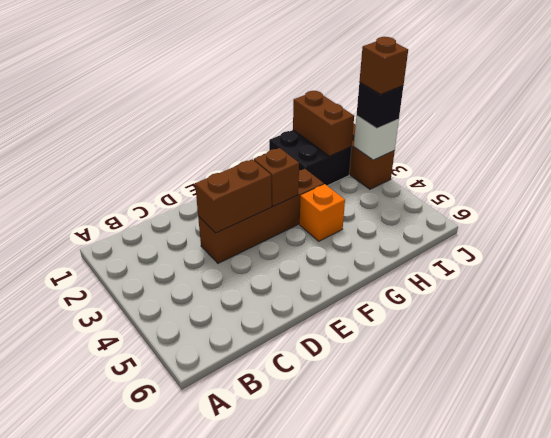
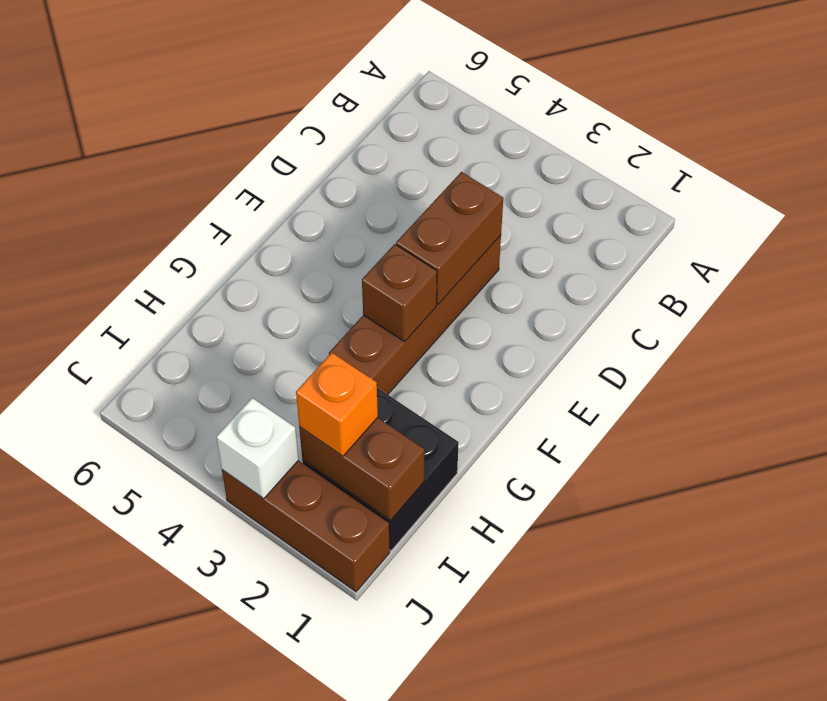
orange 1x1 brick [300,184,345,241] -> orange 1x1 brick moved to [296,353,378,456]
black 1x1 brick [357,83,403,128] -> none
brown 1x1 brick [359,37,408,95] -> none

